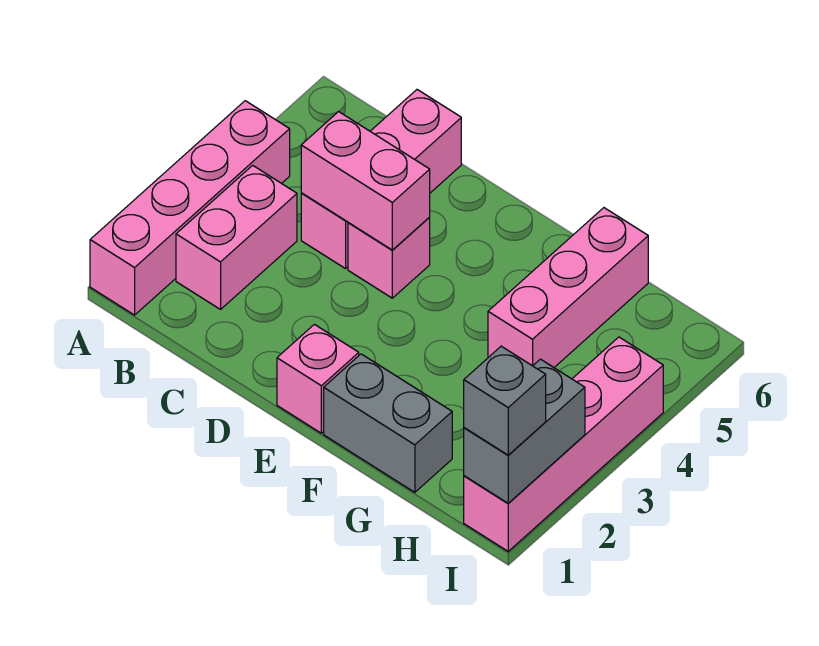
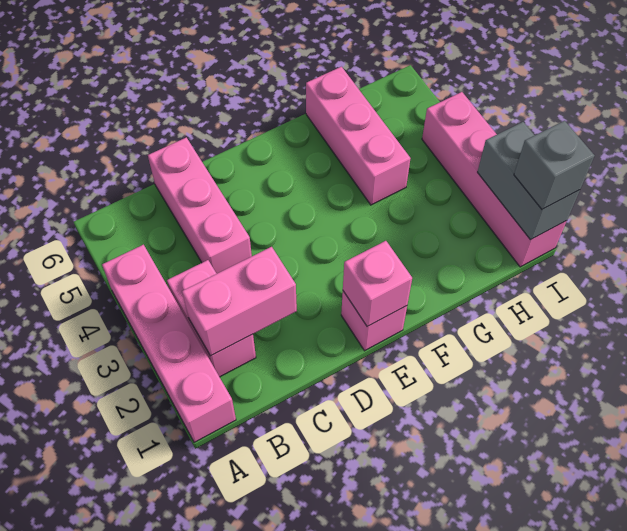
pink 1x2 brick [301,112,430,250] -> pink 1x2 brick moved to [182,247,297,356]
pink 1x1 brick [348,217,430,298] -> pink 1x1 brick moved to [343,241,412,326]
grey 1x2 brick [324,354,452,492] -> none

